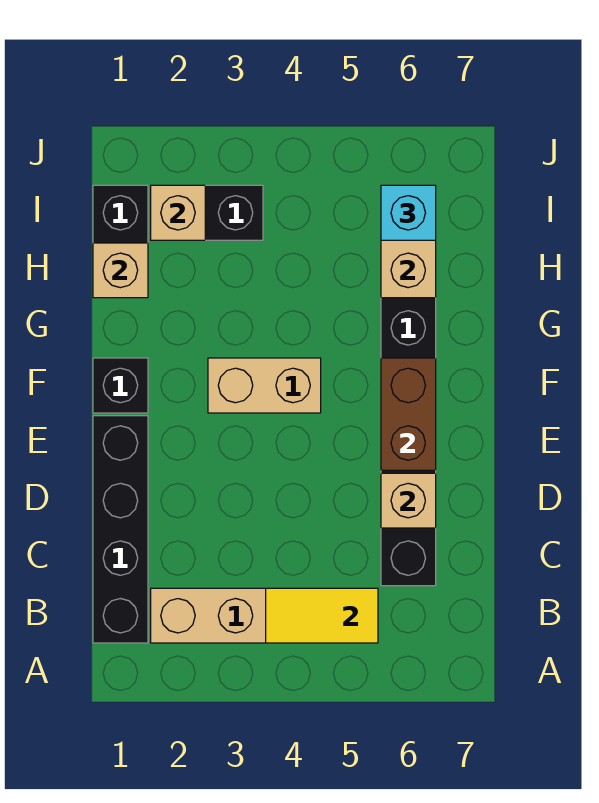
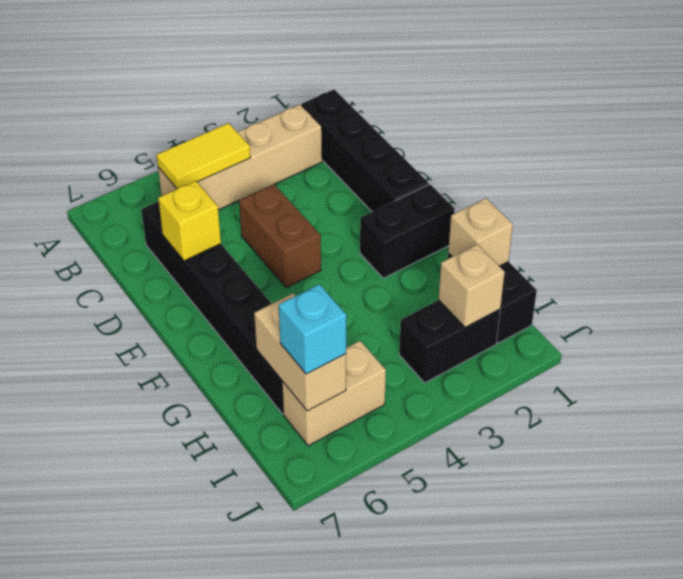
tan 1x1 brick [381,473,436,528] -> yellow 1x1 brick [158,181,221,261]
brown 1x2 brick [381,358,436,470] -> brown 1x2 brick moved to [239,185,321,288]
black 1x1 brick [93,358,148,413] -> black 1x2 brick [360,184,454,278]
tan 1x2 brick [208,358,321,413] -> tan 1x2 brick moved to [282,341,386,446]

